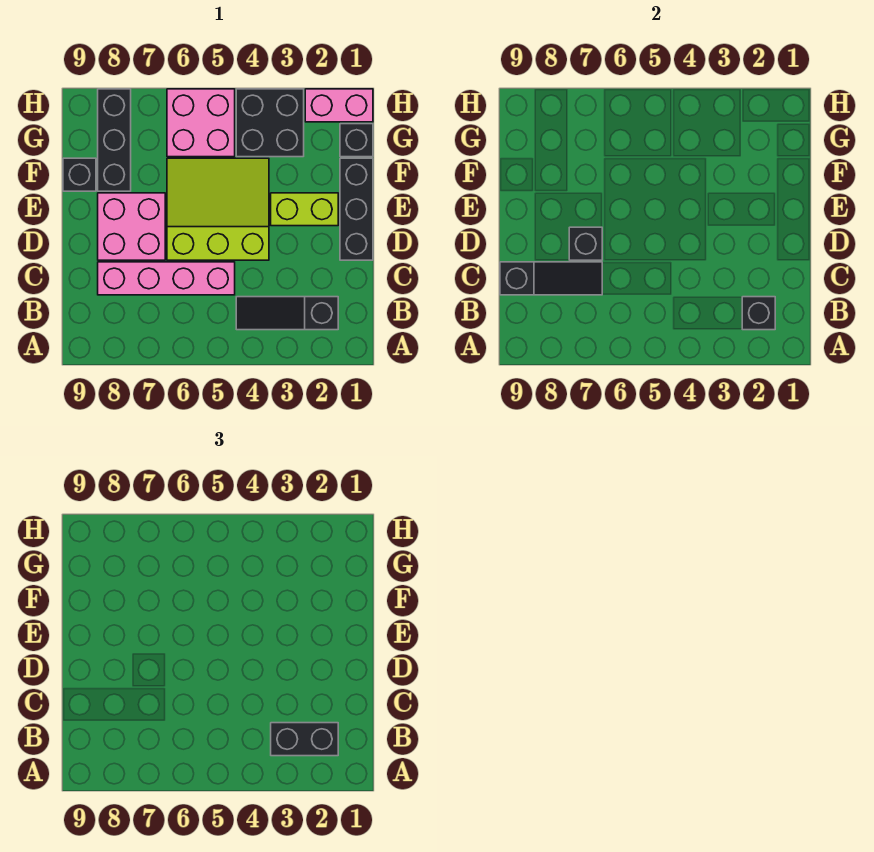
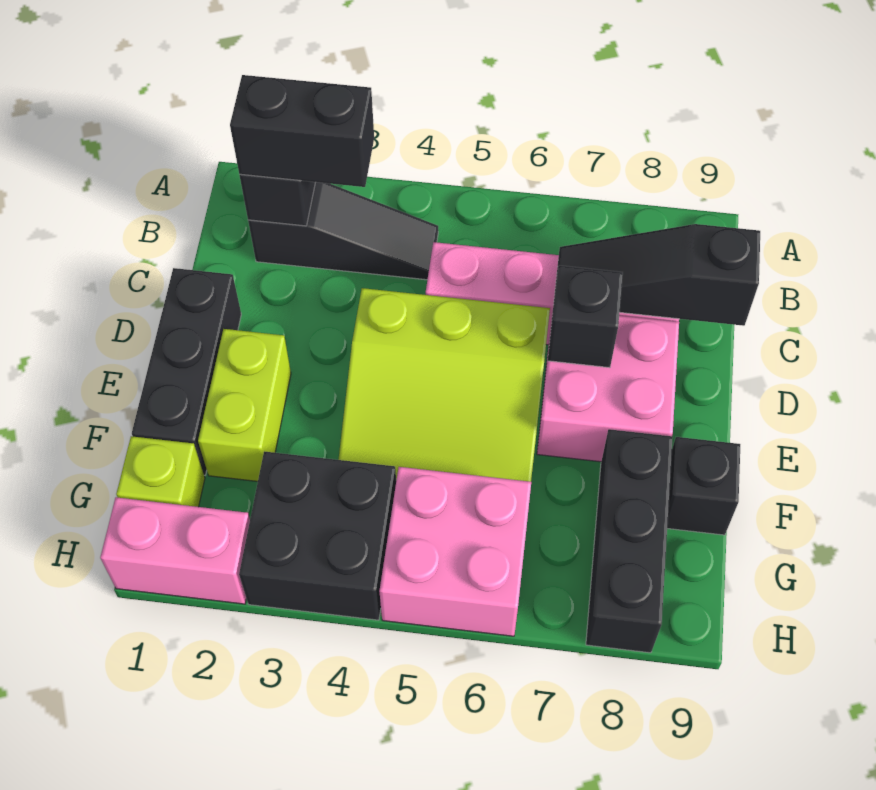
lime 1x2 brick [271,193,338,226] -> lime 1x2 brick turned to [198,329,291,481]
black 1x1 brick [340,124,373,157] -> lime 1x1 brick [116,436,205,507]

